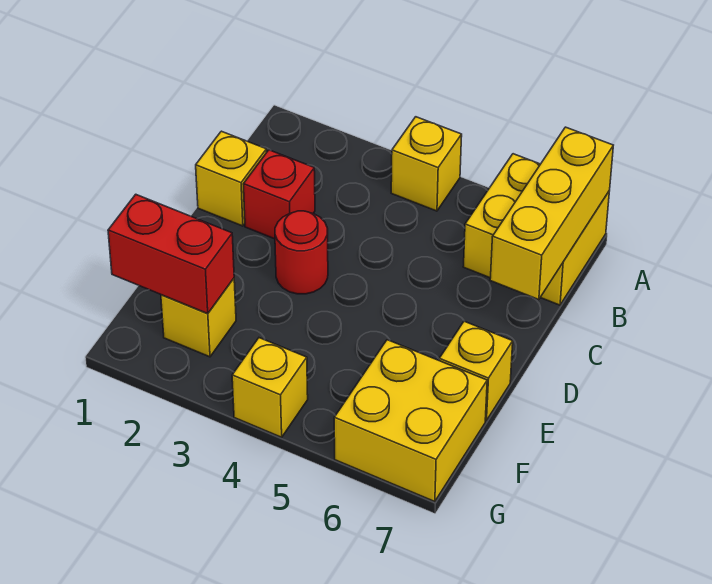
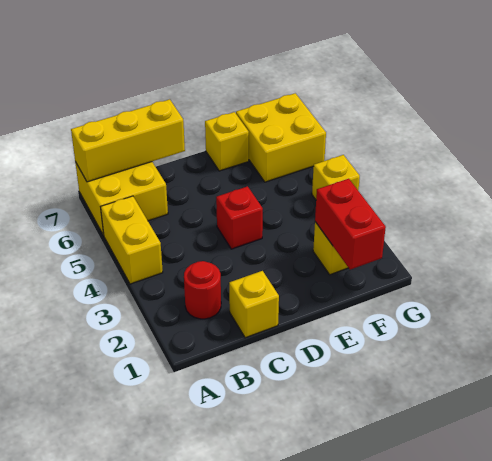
yellow 1x1 brick [391,117,462,211] -> yellow 1x2 brick [101,196,163,284]
red 1x1 brick [244,150,315,239] -> red 1x1 brick moved to [216,186,263,249]
red 1x1 round brick [275,211,328,294] -> red 1x1 round brick moved to [184,261,221,319]

